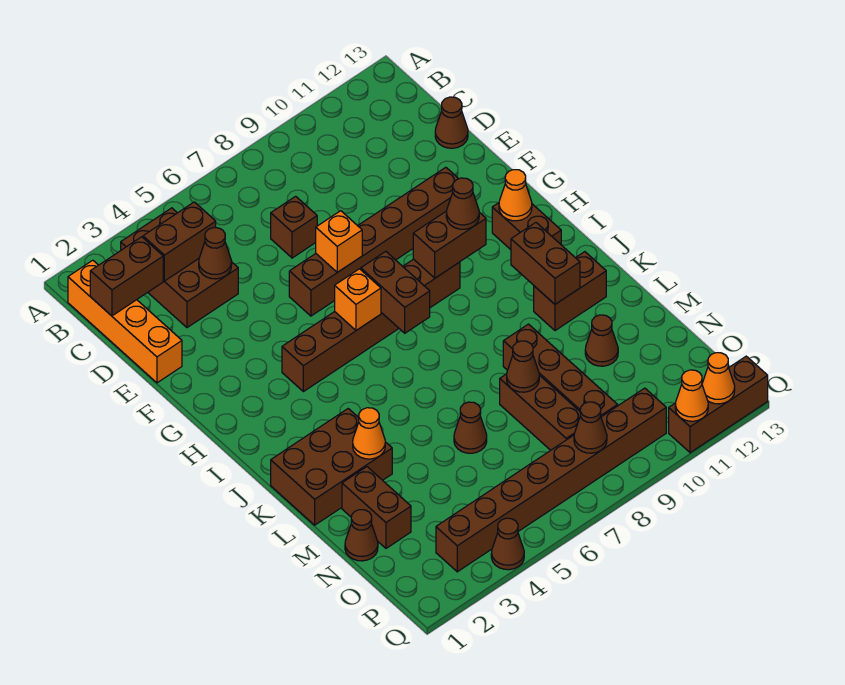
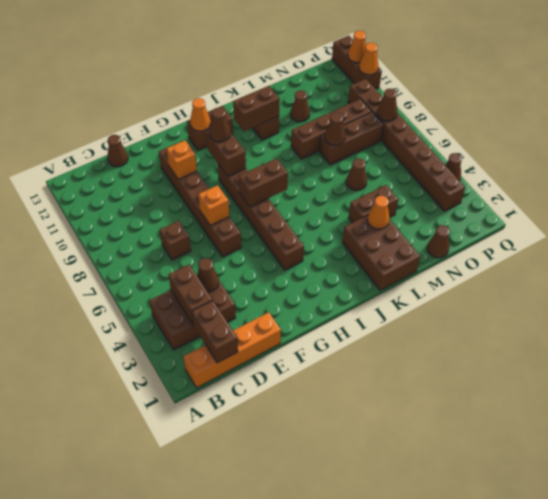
orange 1x1 brick [335,269,381,330] -> orange 1x1 brick moved to [167,141,197,179]
brown 1x2 brick [342,467,411,548] -> brown 1x2 brick moved to [348,185,399,223]

